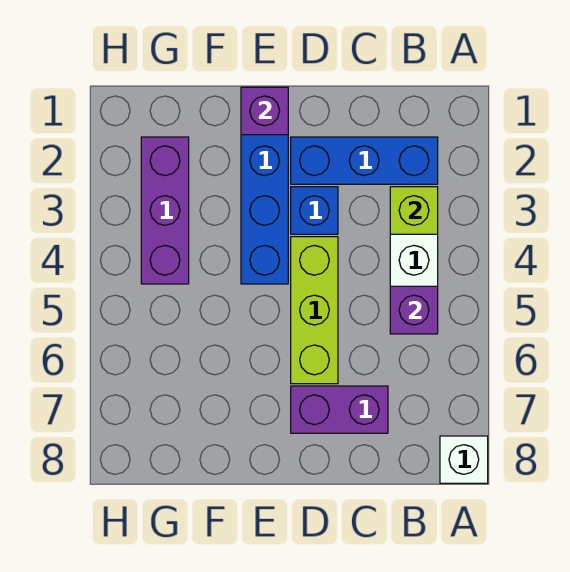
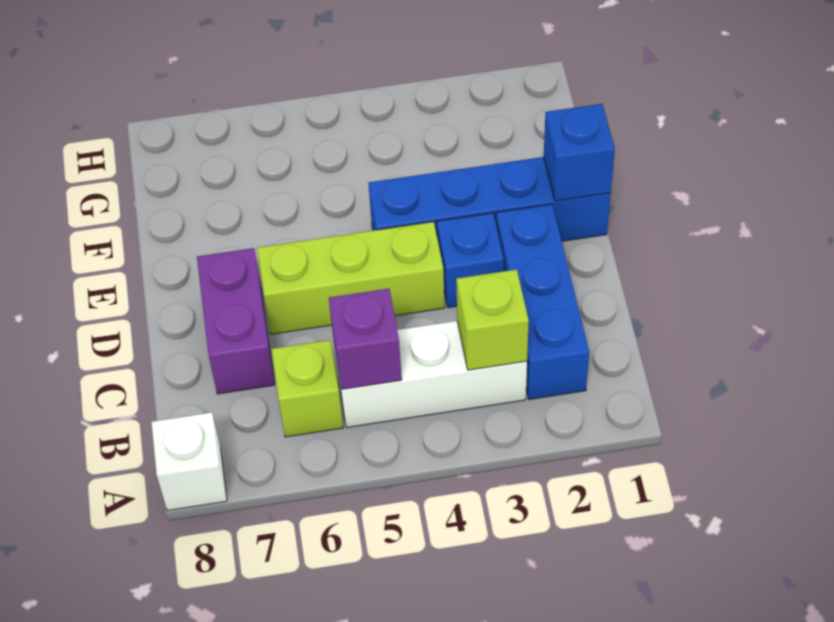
none -> lime 1x1 brick [271,340,343,437]
purple 1x1 brick [241,87,288,135] -> blue 1x1 brick [544,104,615,201]
purple 1x3 brick [141,137,189,284] -> none

